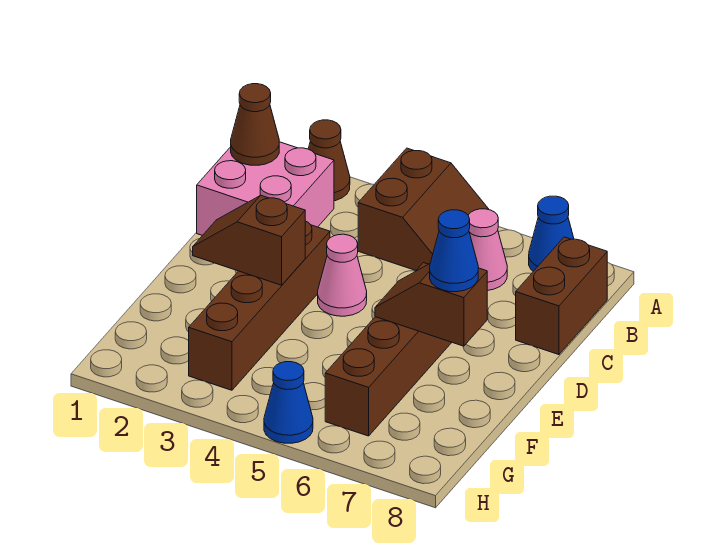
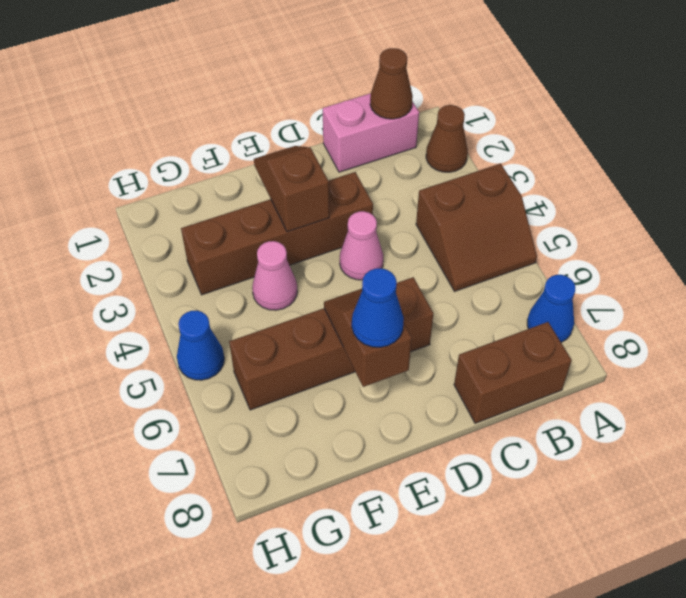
pink 2x2 brick [197,142,334,236] -> pink 1x2 brick [323,93,419,172]
pink 1x1 cone [468,209,507,290] -> pink 1x1 cone moved to [252,241,297,310]

